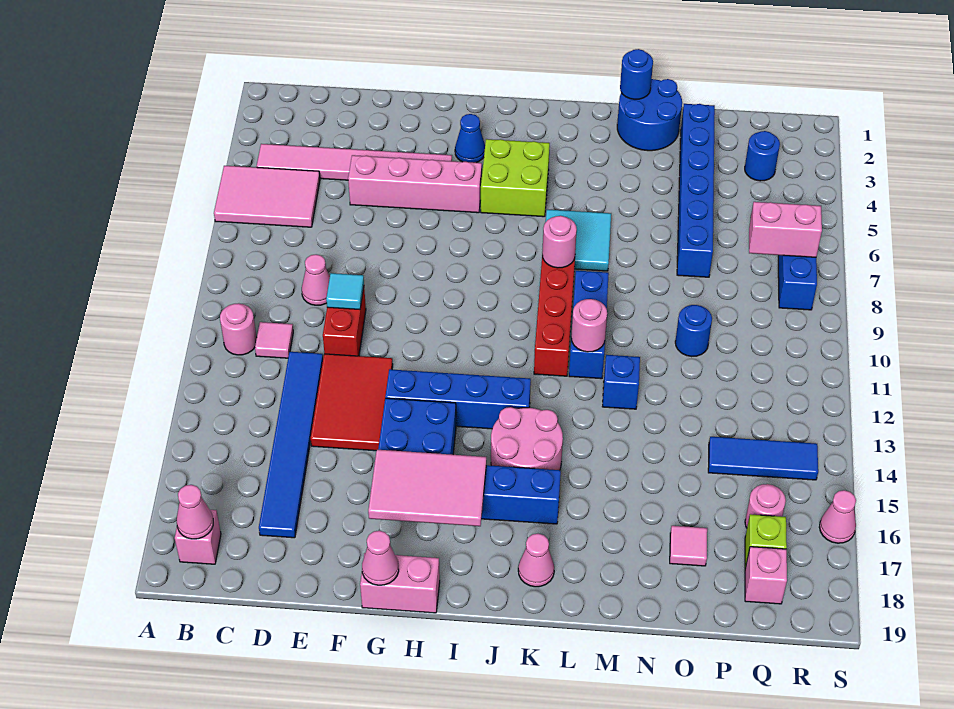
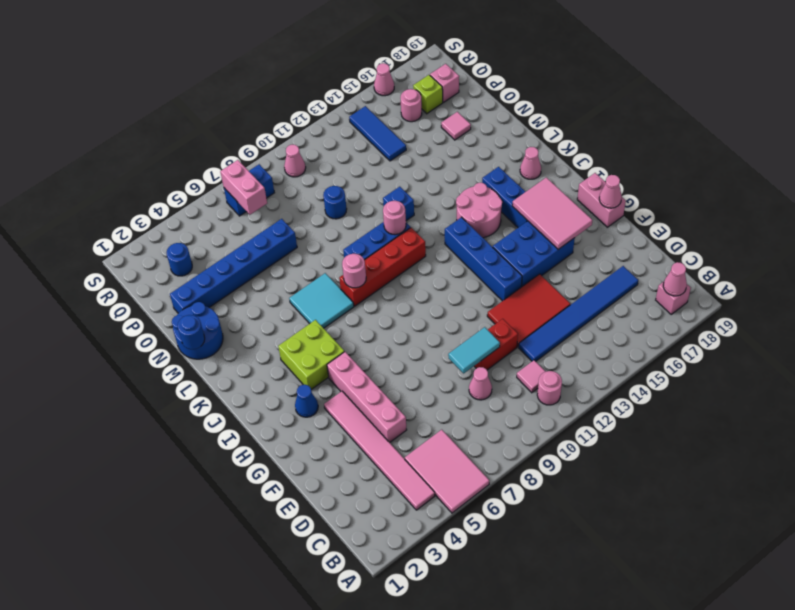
cyan 1x1 tile [326,273,364,309] -> cyan 1x2 tile [448,327,500,373]
none -> pink 1x1 cone [284,145,306,177]

